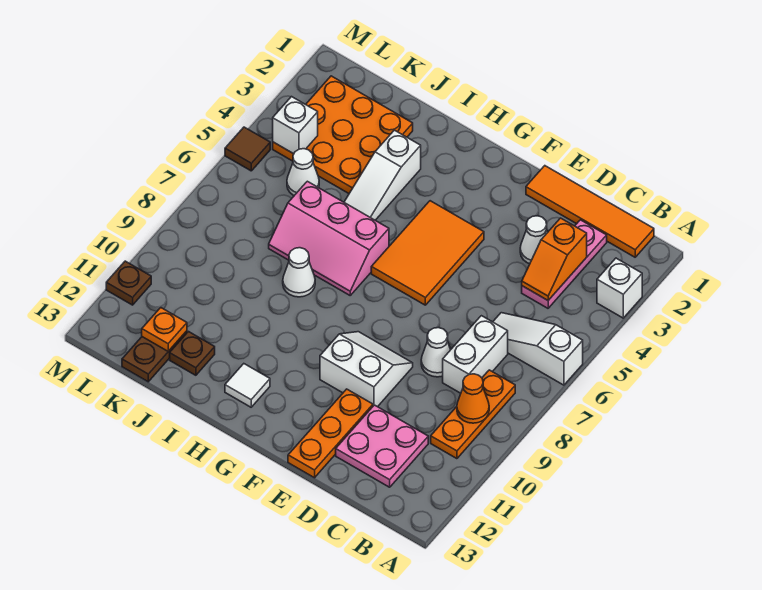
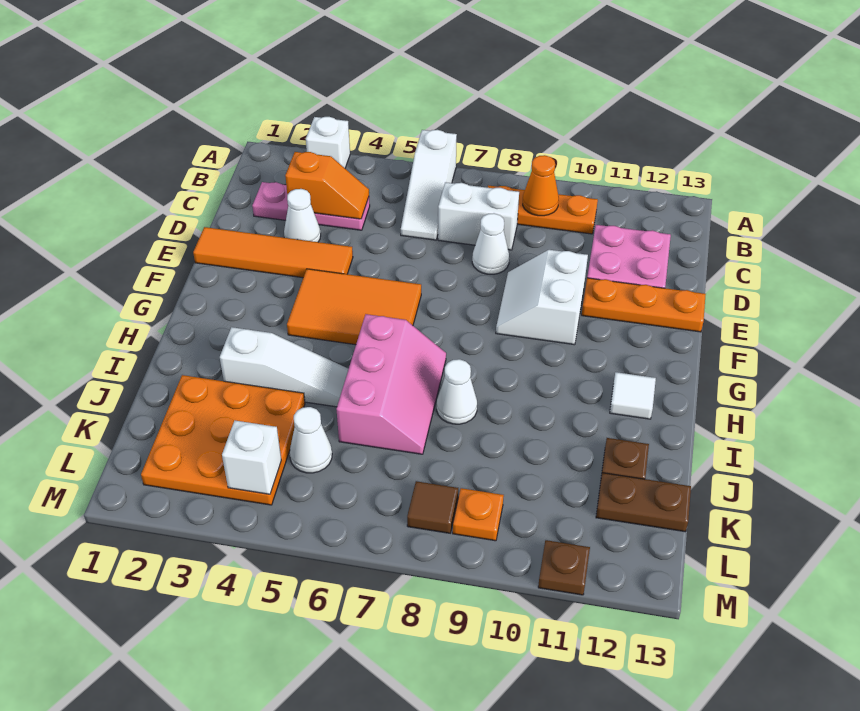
orange 1x4 tile [526,166,654,257] -> orange 1x4 tile turned to [193,227,353,278]
orange 1x1 plate [142,308,187,351] -> orange 1x1 plate moved to [453,488,504,541]
brown 1x1 tile [225,127,270,171] -> brown 1x1 tile moved to [407,481,458,533]

